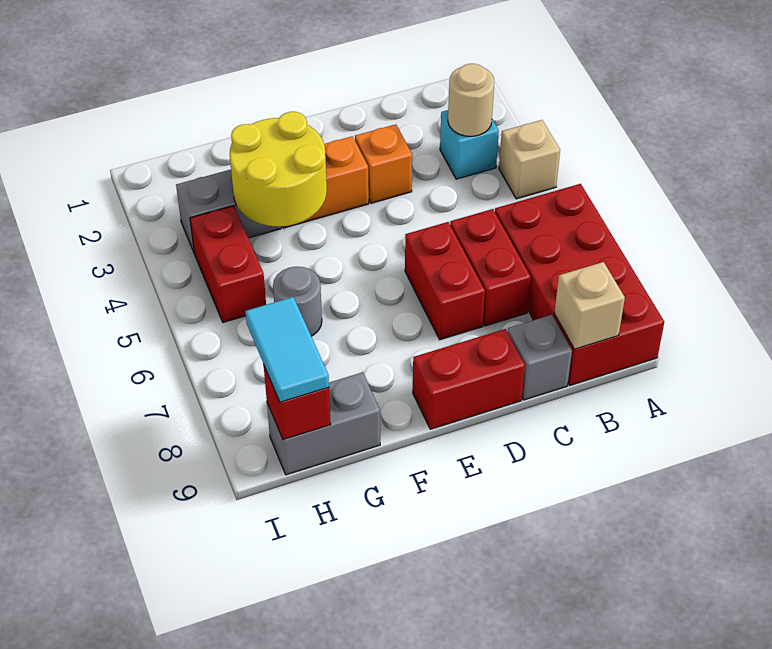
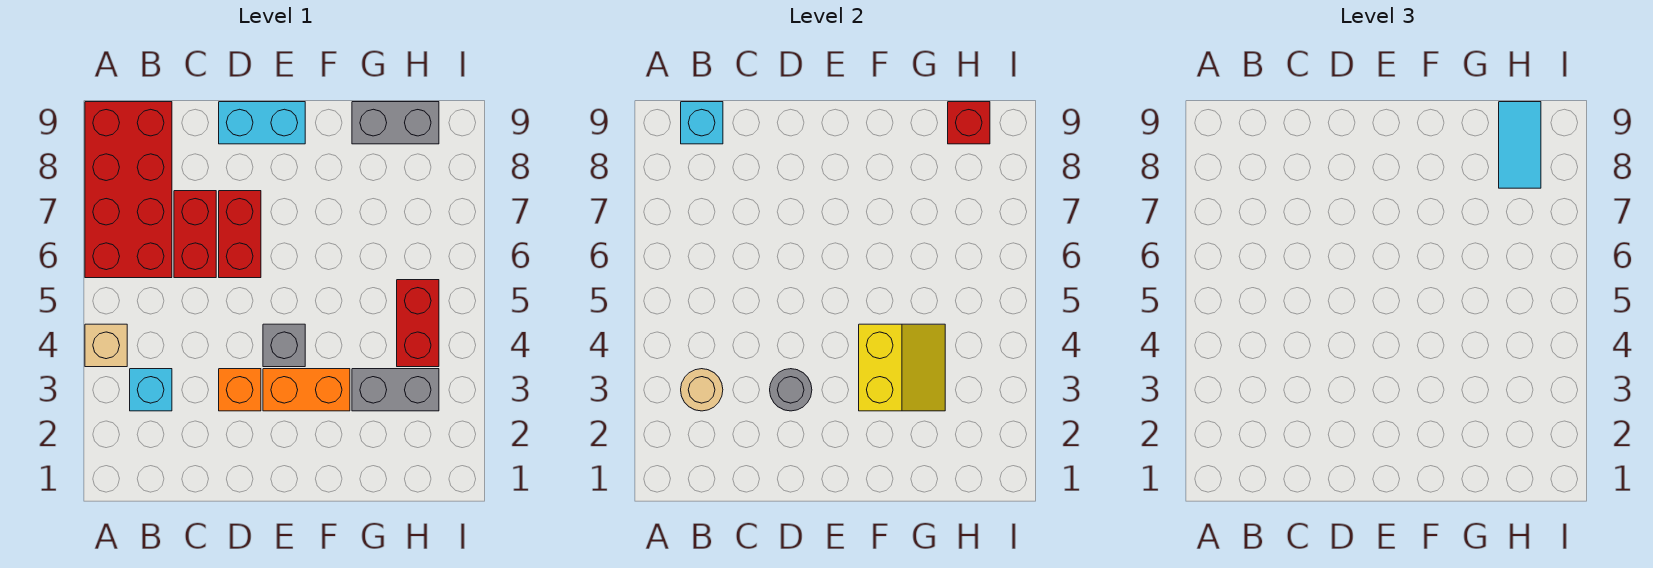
tan 1x1 brick [554,262,625,349] -> cyan 1x1 brick [681,102,723,144]
grey 1x1 brick [508,315,572,400] -> grey 1x1 brick moved to [263,324,305,367]
red 1x2 brick [413,329,525,429] -> cyan 1x2 brick [219,102,305,144]
yellow 2x2 round brick [230,112,327,227] -> yellow 2x2 slope [859,324,945,411]
grey 1x1 round brick [273,267,322,336] -> grey 1x1 round brick moved to [770,369,812,411]

